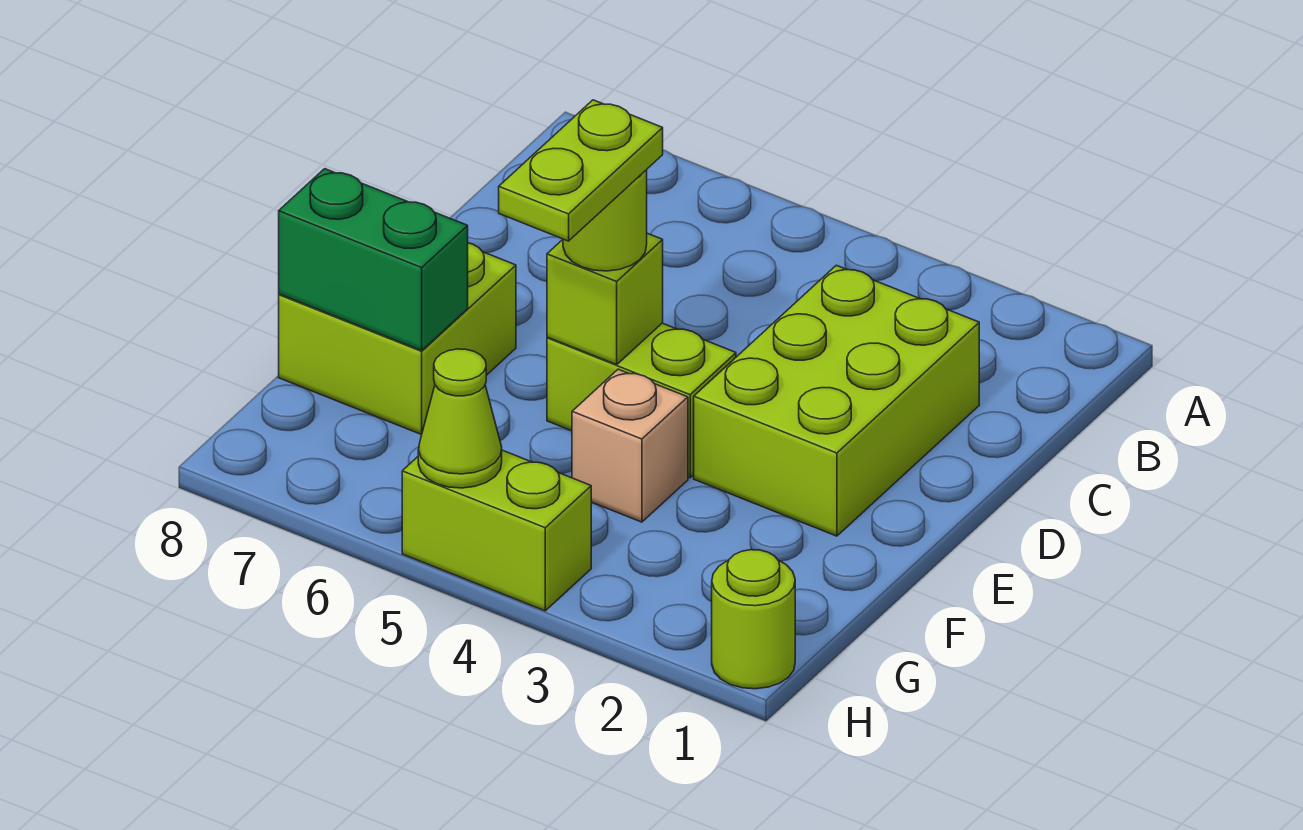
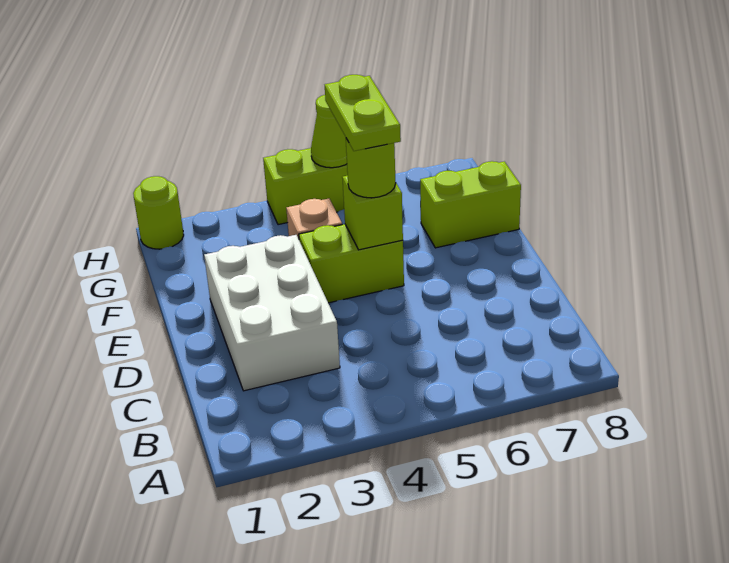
lime 2x3 brick [694,265,979,536] -> white 2x3 brick [204,235,340,391]
lime 2x2 brick [279,243,516,435] -> lime 1x2 brick [420,161,521,248]
green 1x2 brick [279,169,468,351] -> none

